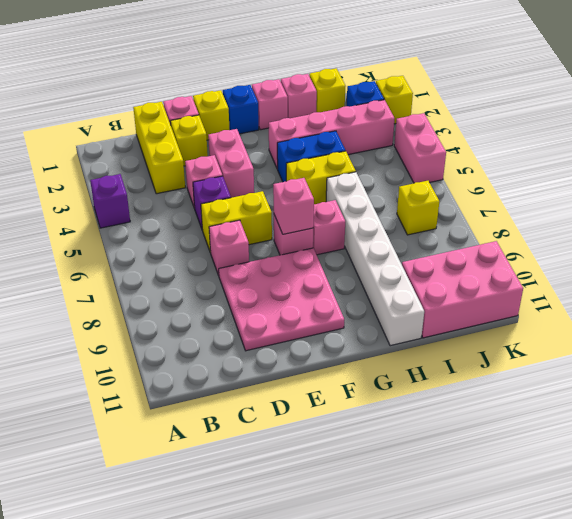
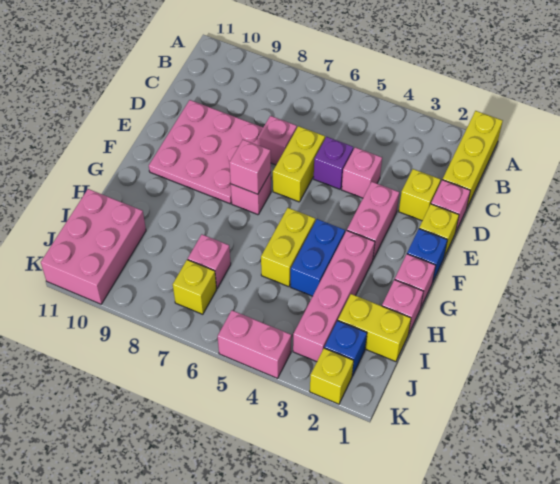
purple 1x1 brick [90,174,130,228] -> none
yellow 1x3 brick [133,102,185,194] -> yellow 1x3 brick turned to [443,111,503,209]
pink 1x2 brick [208,129,254,198] -> pink 1x2 brick turned to [347,182,399,259]
pink 1x1 brick [313,200,345,255] -> pink 1x1 brick moved to [188,235,231,289]
white 1x6 brick [326,172,424,346] -> none
yellow 1x1 brick [309,68,345,112] -> yellow 1x2 brick [338,294,411,362]

